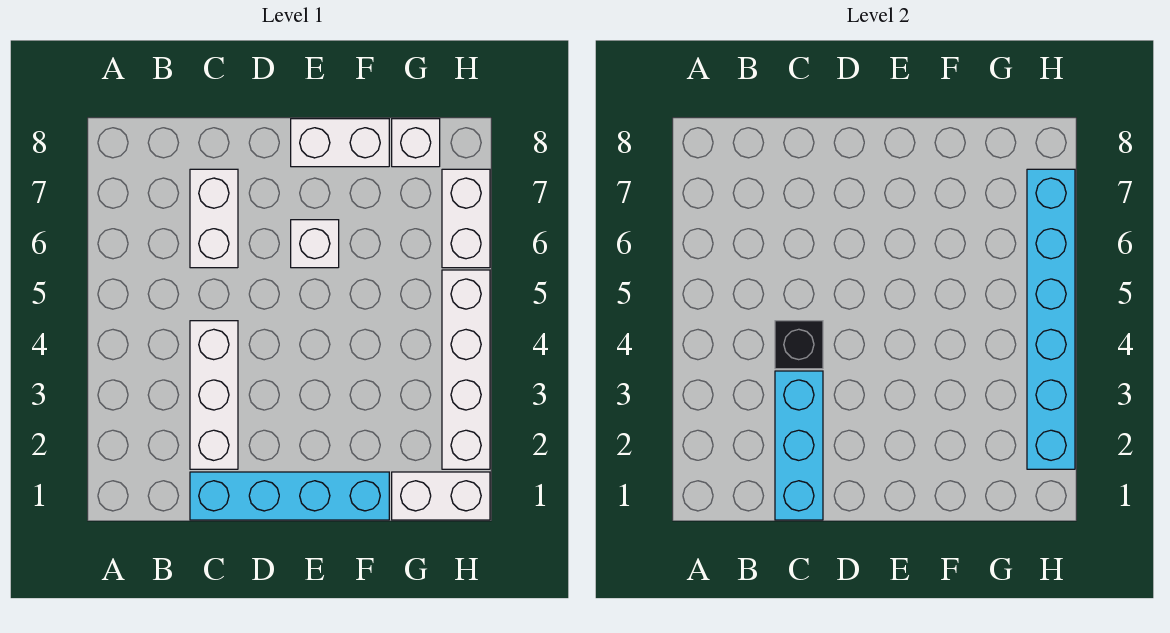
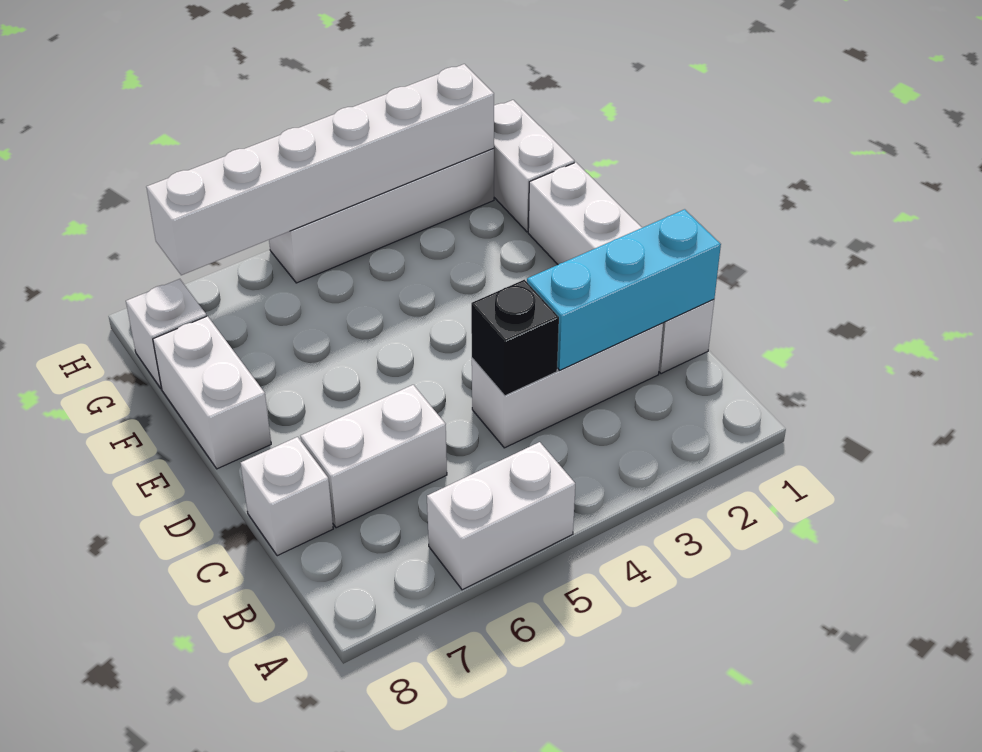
cyan 1x4 brick [190,472,389,520] -> white 1x4 brick [528,162,714,374]
white 1x1 brick [291,220,339,268] -> white 1x1 brick moved to [241,437,333,556]
cyan 1x6 brick [1027,169,1075,469] -> white 1x6 brick [146,64,494,275]
white 1x2 brick [442,169,490,268] -> white 1x2 brick moved to [427,442,575,590]

